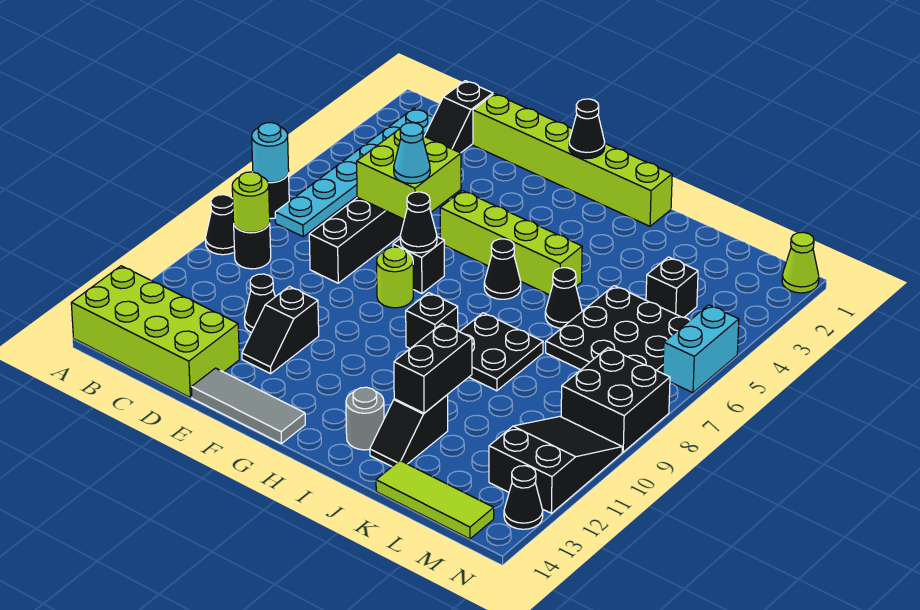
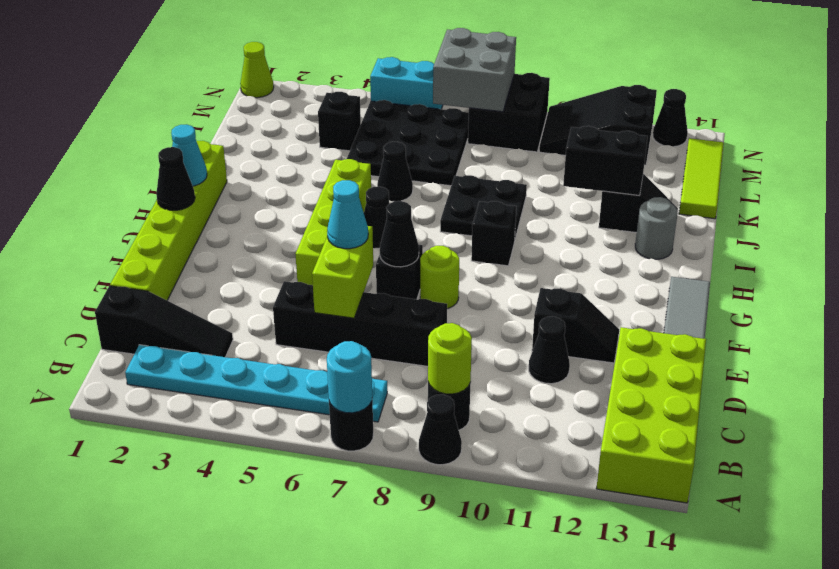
black 1x2 slope [425,81,493,153] -> black 1x3 slope [95,286,233,357]
lime 2x2 brick [357,129,461,219] -> lime 1x2 brick [312,226,373,318]
none -> cyan 1x1 cone [171,125,207,186]
none -> grey 2x2 brick [433,28,516,112]

